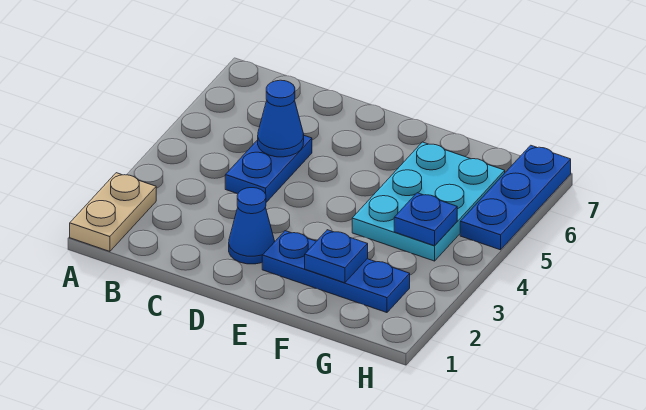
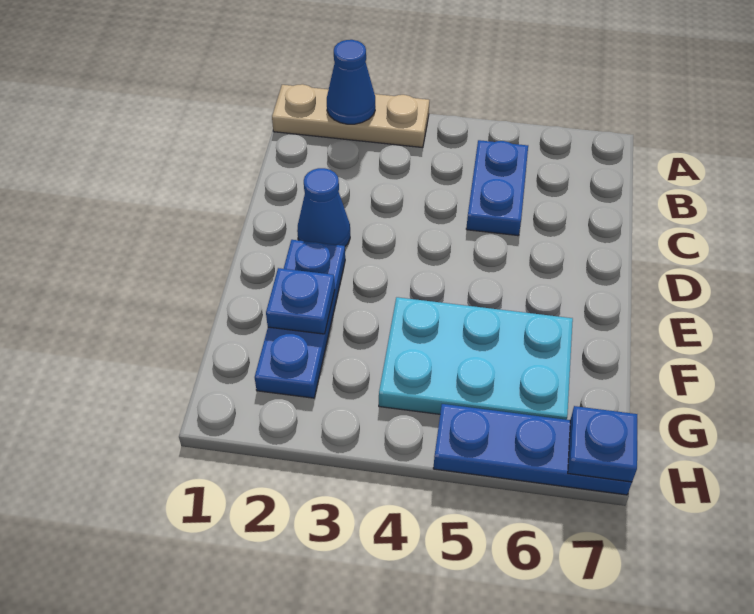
tan 1x2 plate [70,173,156,251] -> tan 1x3 plate [272,84,430,148]
blue 1x2 plate [225,136,312,202] -> blue 1x2 plate turned to [466,140,528,236]
blue 1x1 cone [258,80,304,157] -> blue 1x1 cone moved to [327,40,375,124]
blue 1x1 plate [394,193,457,246] -> blue 1x1 plate moved to [568,406,637,482]

